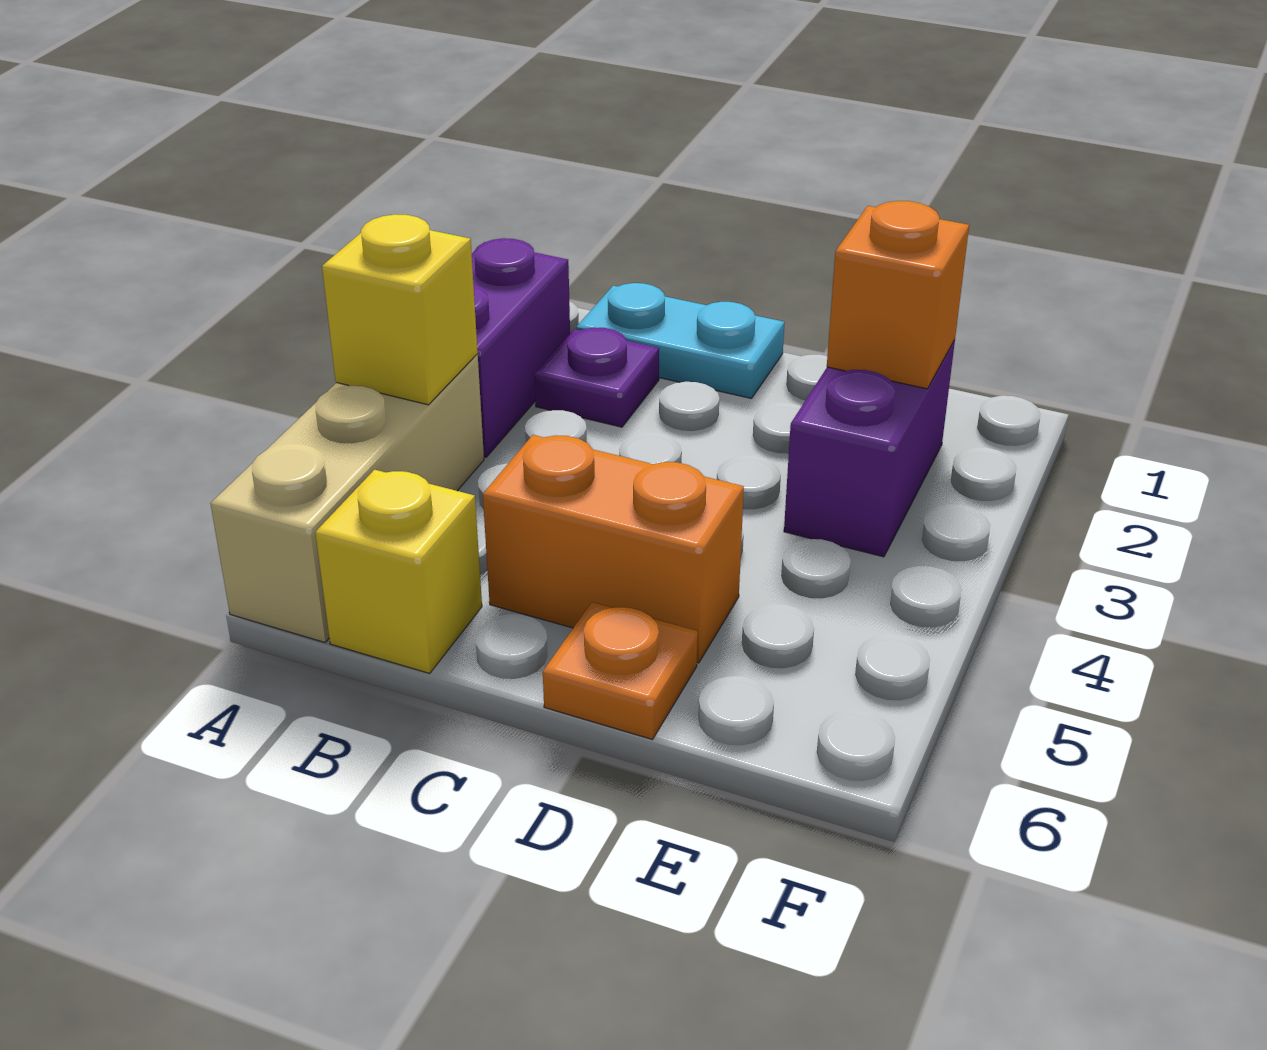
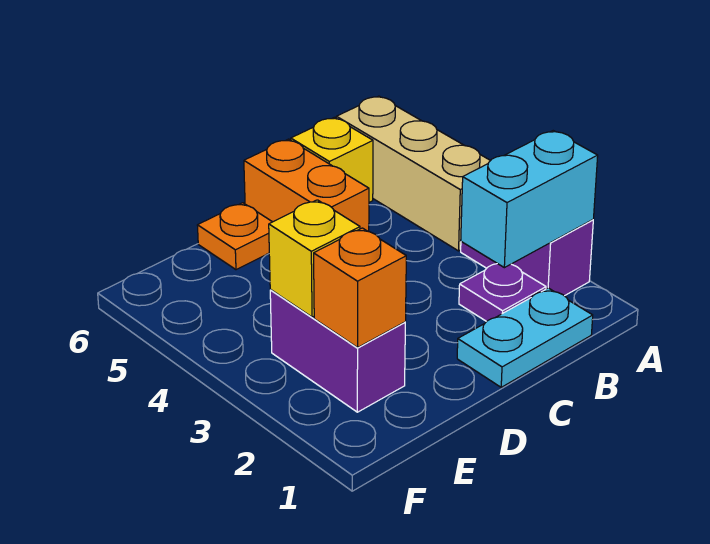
none -> cyan 1x2 brick [461,131,598,268]
yellow 1x1 brick [322,214,478,405] -> yellow 1x1 brick moved to [269,200,360,317]
orange 1x2 brick [483,435,744,663] -> orange 1x2 brick turned to [244,139,369,232]

